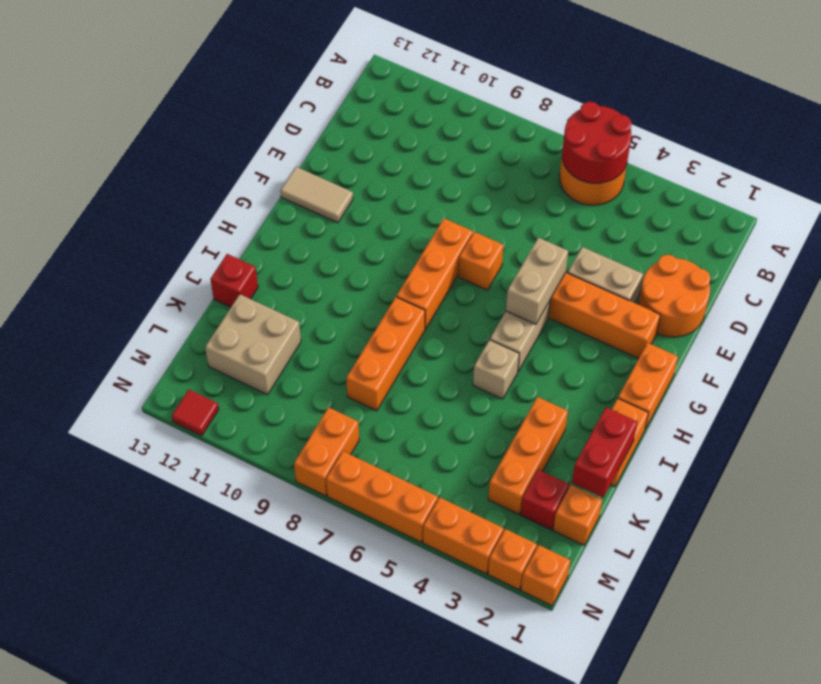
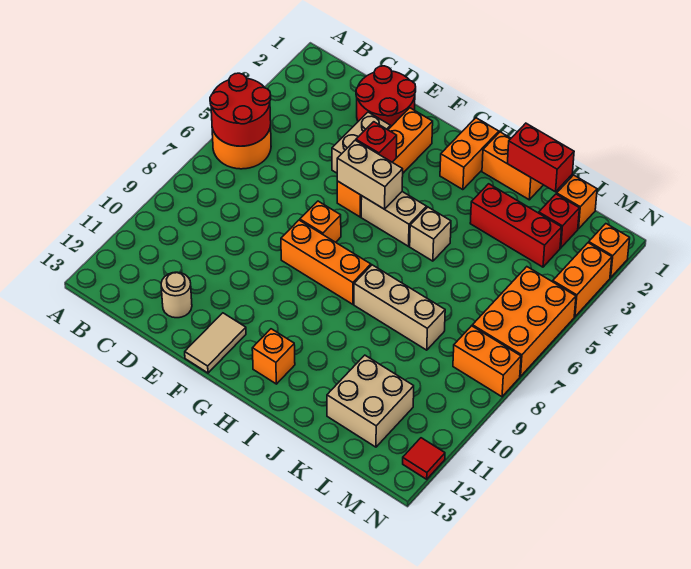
orange 2x2 round brick [638,255,710,337] -> red 2x2 round brick [356,66,416,126]
none -> tan 1x1 round brick [161,272,192,318]
orange 1x2 brick [618,343,678,429] -> orange 1x2 brick turned to [440,118,499,190]
orange 1x3 brick [346,297,425,411] -> tan 1x3 brick [354,265,445,350]
orange 1x3 brick [488,397,568,514] -> red 1x3 brick [470,184,562,267]
red 1x1 brick [210,254,258,307] -> red 1x1 brick moved to [356,122,397,162]
orange 1x1 brick [521,545,570,606] -> orange 1x1 brick moved to [252,329,295,384]
orange 1x3 brick [326,451,438,542] -> orange 2x3 brick [472,267,576,376]

